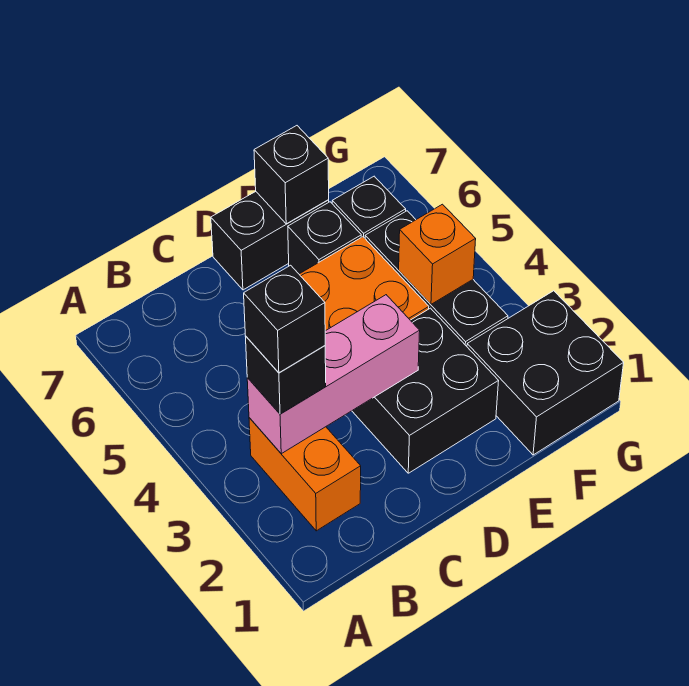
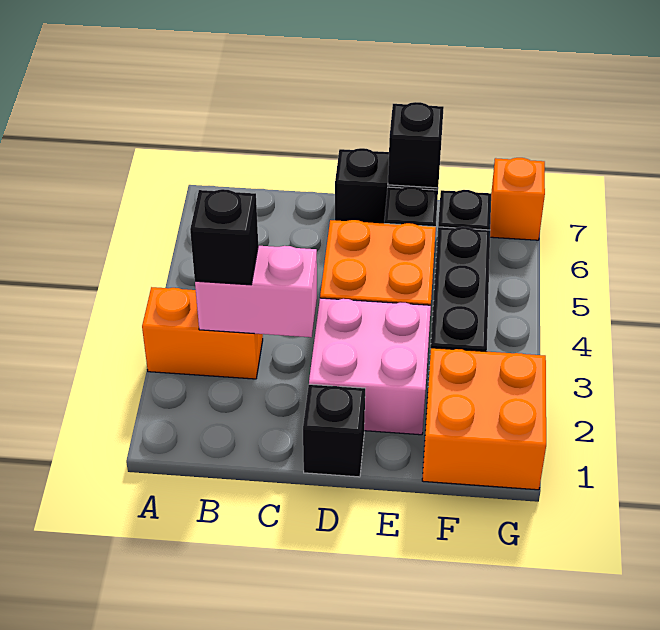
orange 1x2 brick [249,418,361,531] -> orange 1x2 brick turned to [142,287,263,379]
pink 1x3 brick [247,295,420,454] -> pink 1x2 brick [195,246,317,337]
black 1x1 brick [244,265,325,373] -> black 1x1 brick moved to [303,384,365,477]
black 2x2 brick [352,308,499,473] -> pink 2x2 brick [309,298,431,435]
black 2x2 brick [467,291,624,455] -> orange 2x2 brick [422,348,546,490]
orange 1x1 brick [399,204,476,304] -> orange 1x1 brick moved to [490,158,545,240]

